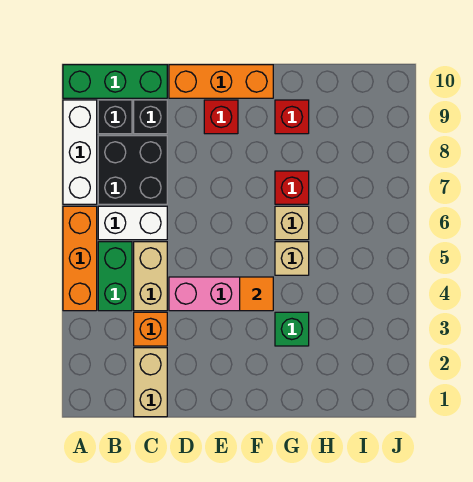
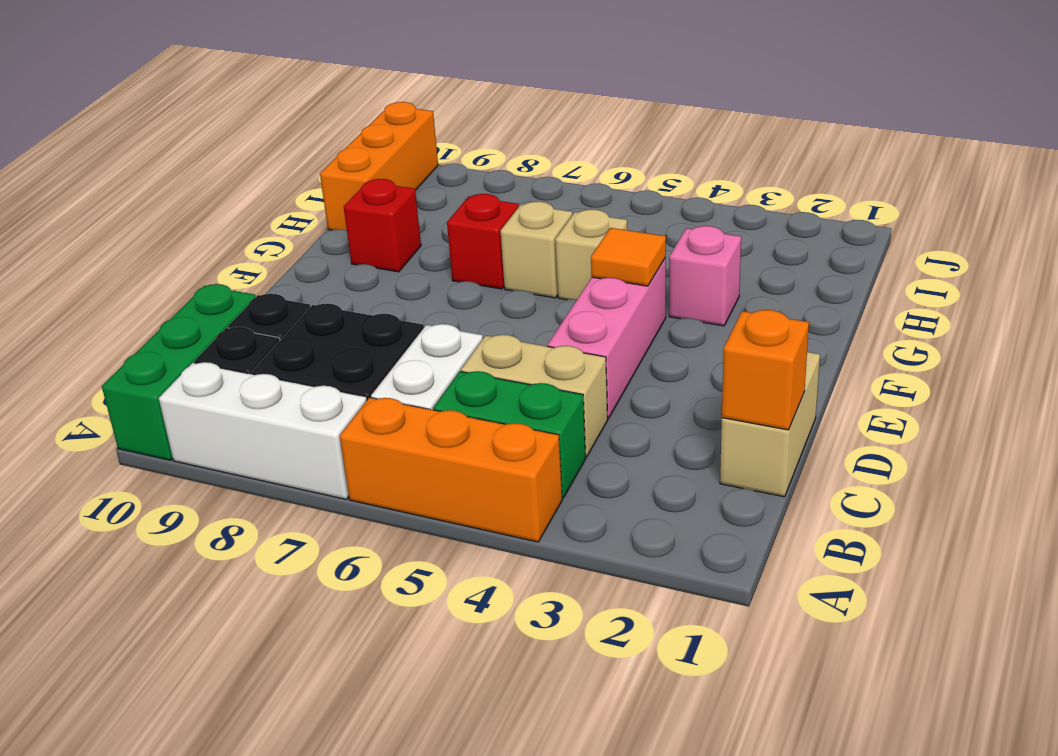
tan 1x2 brick [134,348,167,417] -> tan 1x2 brick turned to [720,352,820,497]
orange 1x1 brick [134,312,167,346] -> orange 1x1 brick moved to [722,310,809,430]
orange 1x3 brick [169,65,273,98] -> orange 1x3 brick moved to [320,102,438,230]
red 1x1 brick [204,100,238,134] -> none
green 1x1 brick [275,312,309,346] -> pink 1x1 brick [669,226,741,326]

